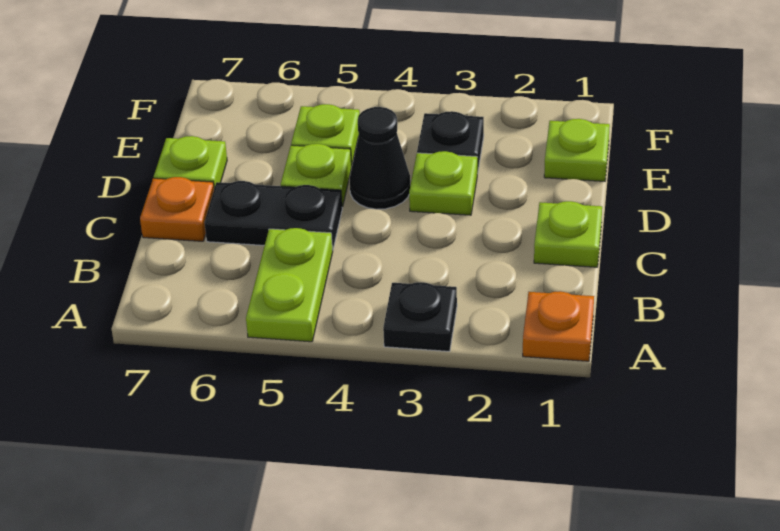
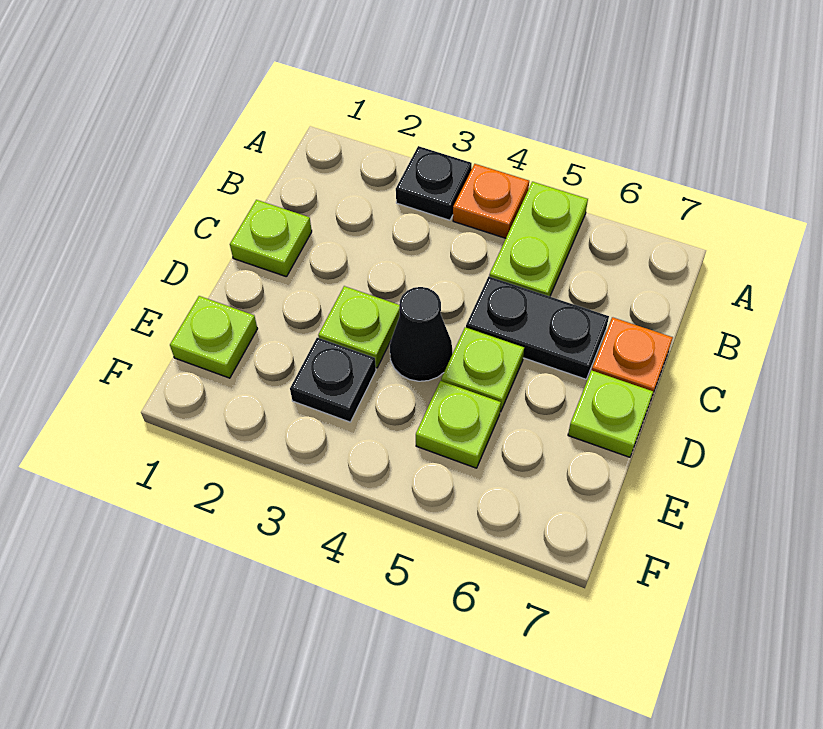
orange 1x1 plate [523,291,594,361] -> orange 1x1 plate moved to [453,164,529,238]

